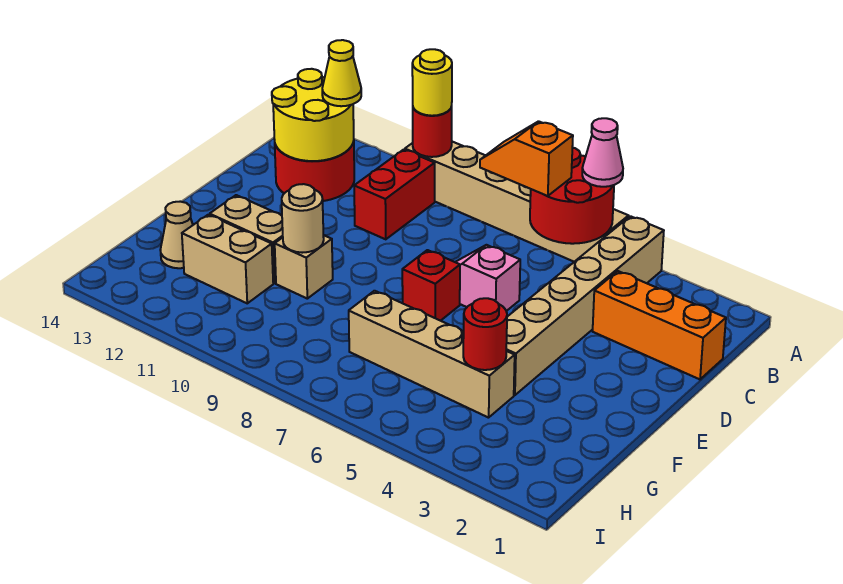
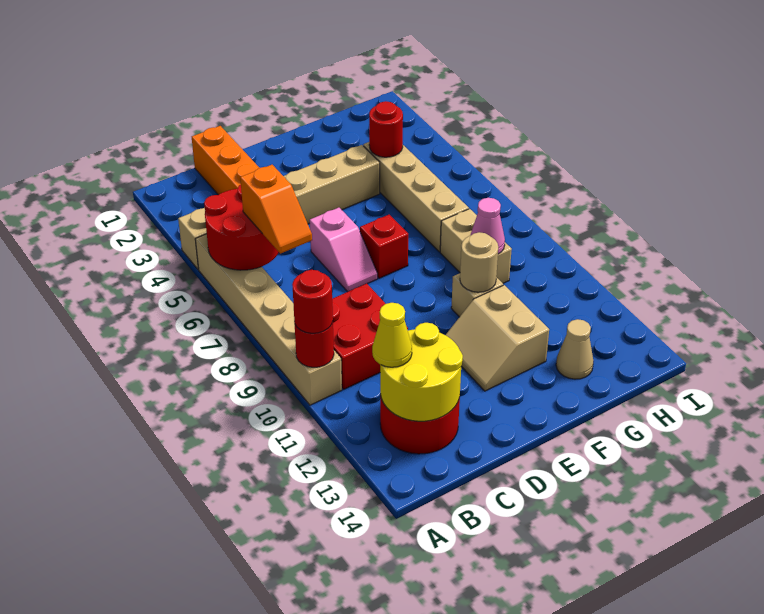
pink 1x1 cone [582,118,623,187] -> pink 1x1 cone moved to [470,198,505,254]
yellow 1x1 round brick [412,49,452,116] -> red 1x1 round brick [292,270,333,333]
red 1x2 brick [354,150,435,239] -> red 2x2 brick [332,284,408,389]
tan 1x2 brick [182,215,273,303] -> tan 1x2 brick moved to [440,209,512,283]

